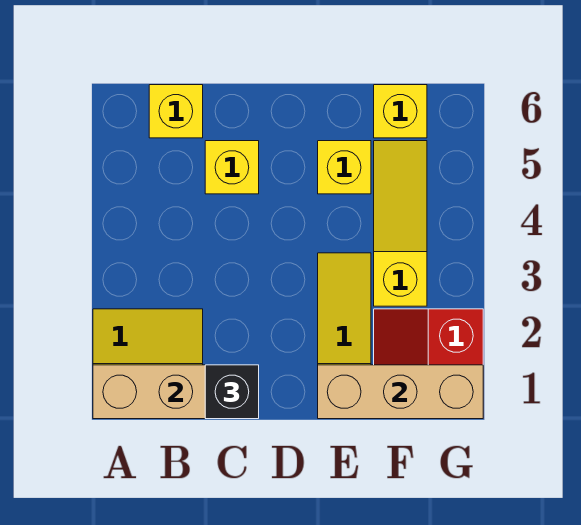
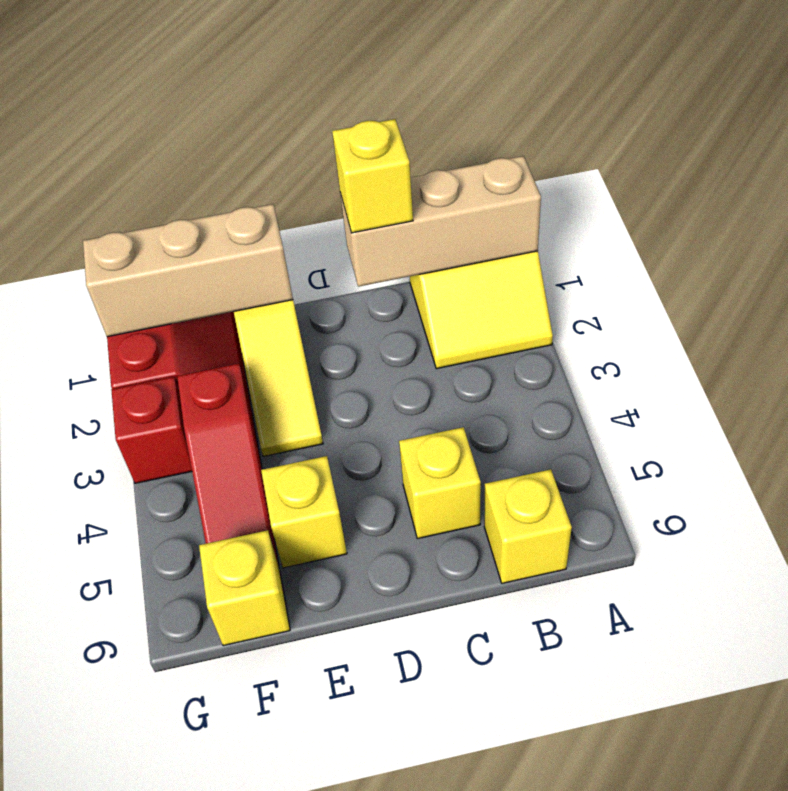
black 1x1 brick [205,365,259,419] -> yellow 1x1 brick [332,119,413,233]
yellow 1x3 slope [374,141,427,306] -> red 1x3 slope [177,363,279,566]
none -> red 1x1 brick [111,377,192,483]

